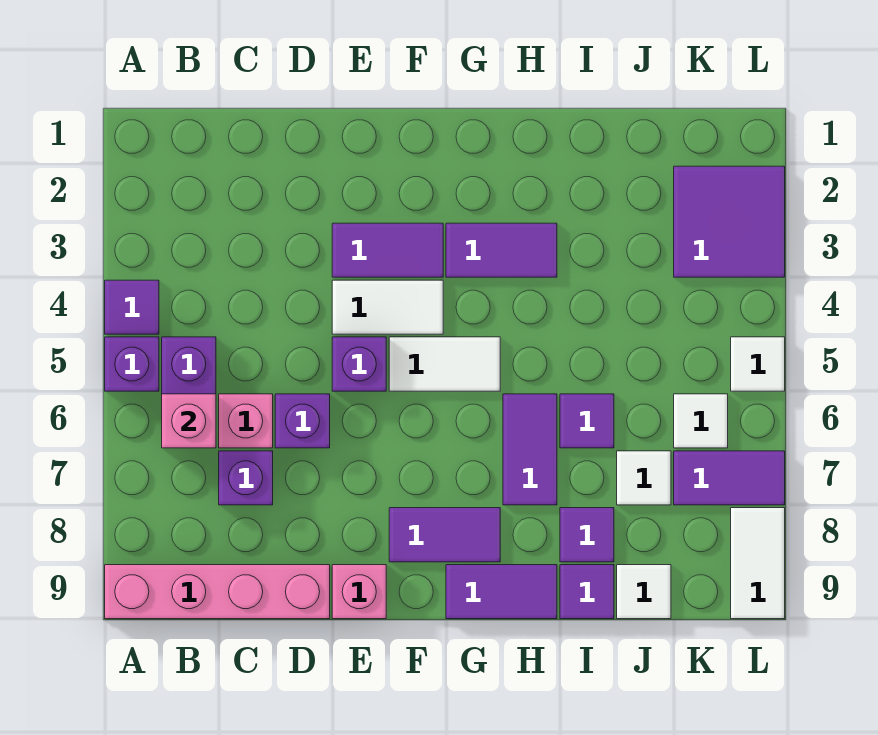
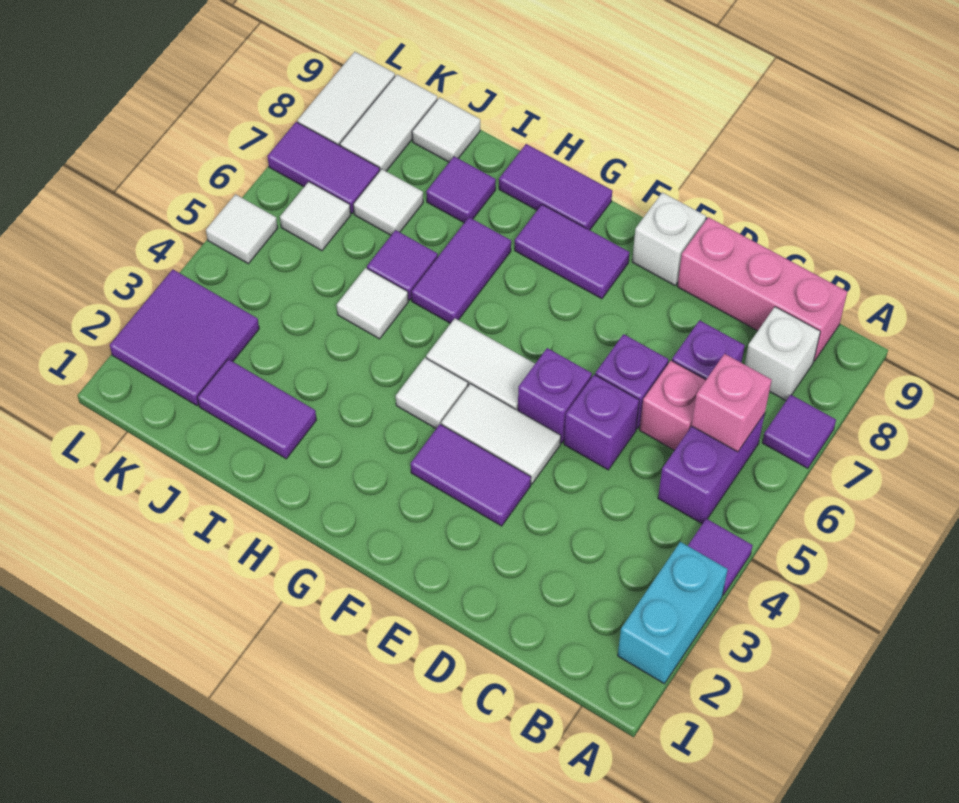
none -> cyan 1x2 brick [618,542,728,684]
purple 1x1 brick [105,337,159,391] -> purple 1x1 brick moved to [564,375,639,470]
pink 1x4 brick [105,565,330,619] -> pink 1x3 brick [678,217,847,361]
none -> white 1x1 brick [745,307,820,400]
pink 1x1 brick [332,565,386,619] -> white 1x1 brick [632,192,706,285]
purple 1x2 tile [446,223,557,277] -> purple 1x2 tile moved to [197,359,316,459]
none -> white 1x1 tile [396,358,468,429]
none -> white 1x1 tile [337,268,408,339]
purple 1x1 tile [560,565,614,619] -> purple 1x1 tile moved to [762,395,836,468]
none -> white 1x2 tile [340,75,437,171]

